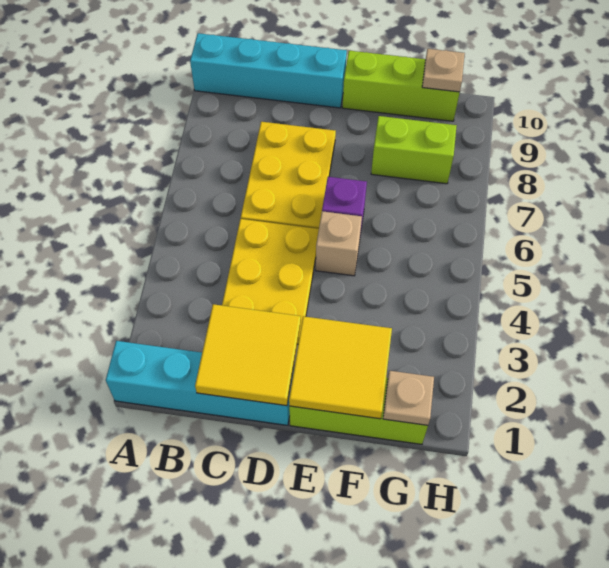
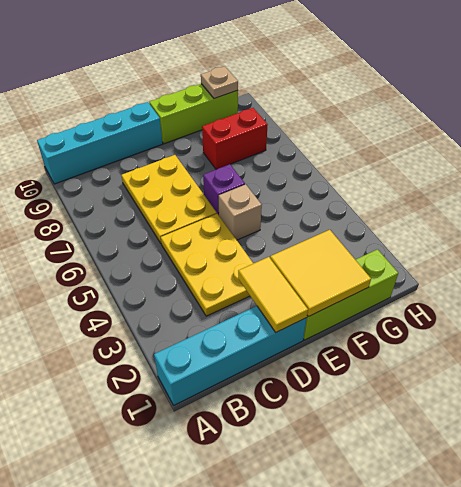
yellow 2x2 tile [195,304,301,406] -> yellow 1x2 tile [238,257,308,332]
lime 1x2 brick [371,116,457,184] -> red 1x2 brick [202,108,268,169]
tan 1x1 plate [383,371,434,425] -> none

